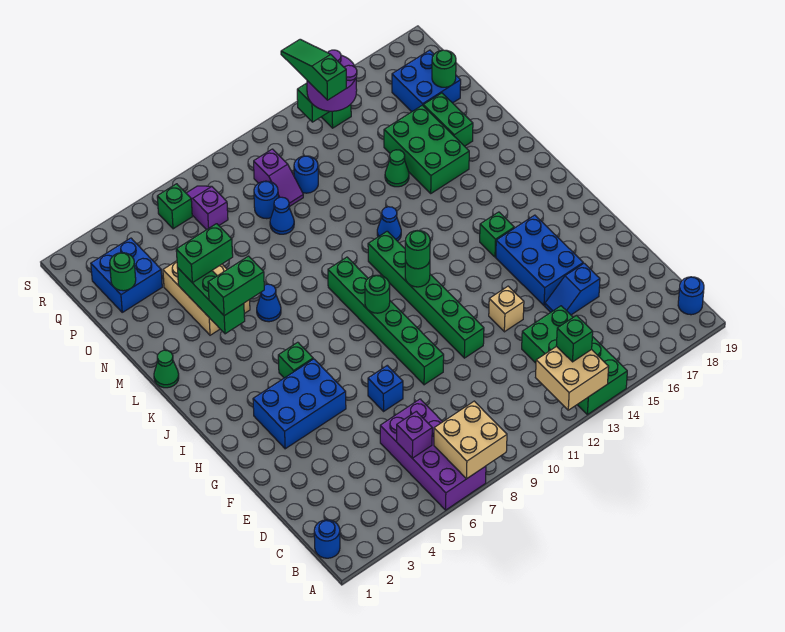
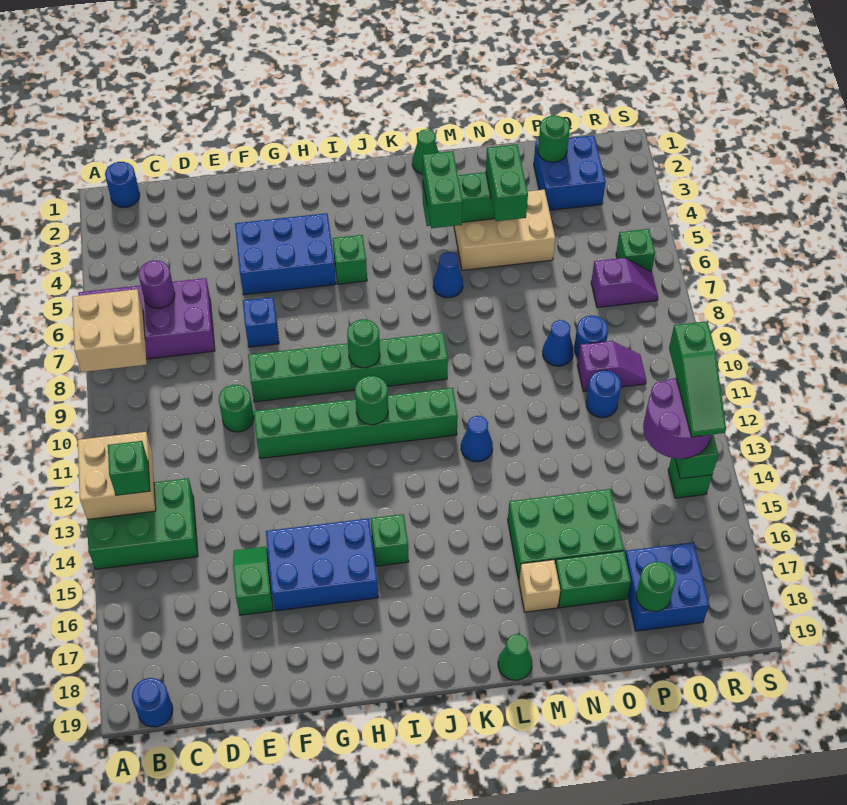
green 2x4 brick [522,306,627,415] -> green 2x3 brick [87,478,198,569]
purple 1x1 brick [397,411,432,458] -> purple 1x1 round brick [139,261,175,308]
blue 1x2 slope [545,263,600,315] -> green 1x2 slope [233,547,273,615]
tan 1x1 brick [489,286,524,332] -> tan 1x1 brick moved to [519,560,560,612]
blue 2x3 brick [253,359,346,449] -> blue 2x3 brick turned to [235,213,336,295]
green 1x1 round brick [405,230,430,269] -> green 1x1 round brick moved to [219,385,254,432]
green 1x1 cone [385,150,409,187] -> green 1x1 cone moved to [498,634,532,680]
purple 1x2 slope [254,149,303,207] -> purple 1x2 slope turned to [577,341,646,392]
green 1x3 slope [281,39,346,100] -> green 1x3 slope turned to [669,321,726,437]

